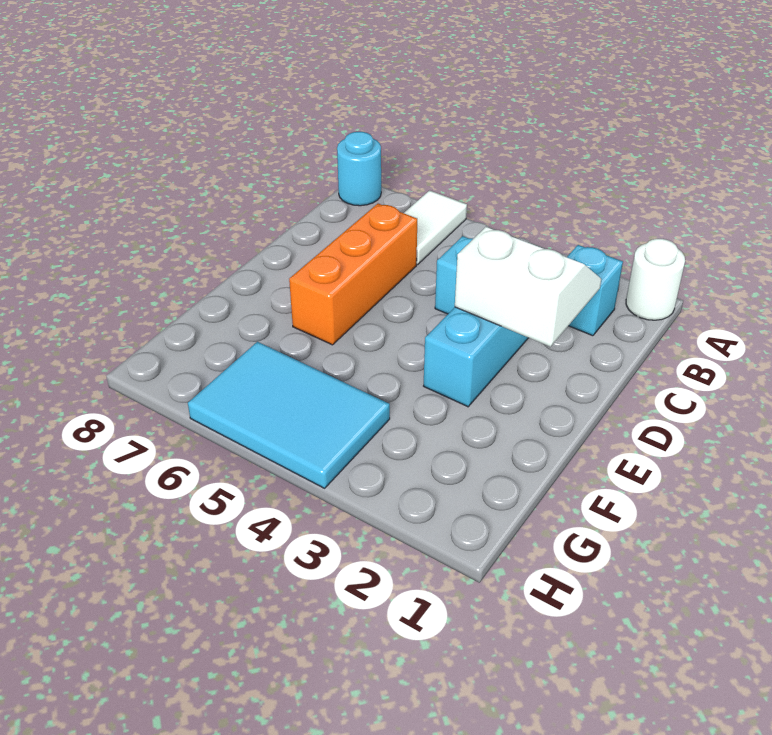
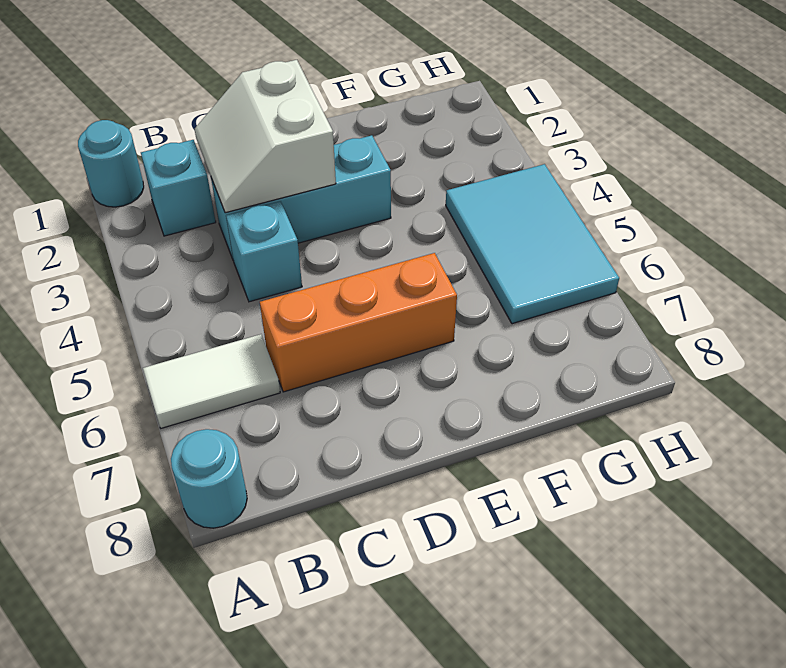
white 1x1 round brick [626,239,685,320] -> cyan 1x1 round brick [78,120,144,207]

